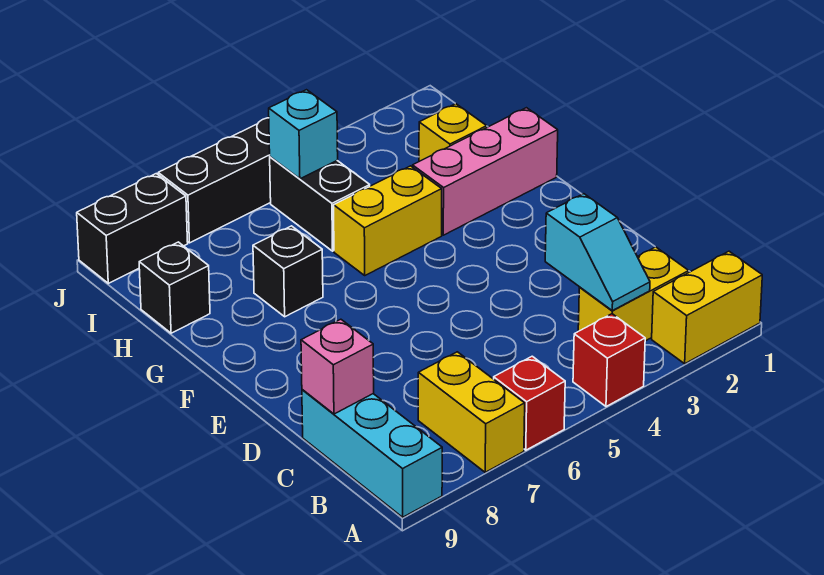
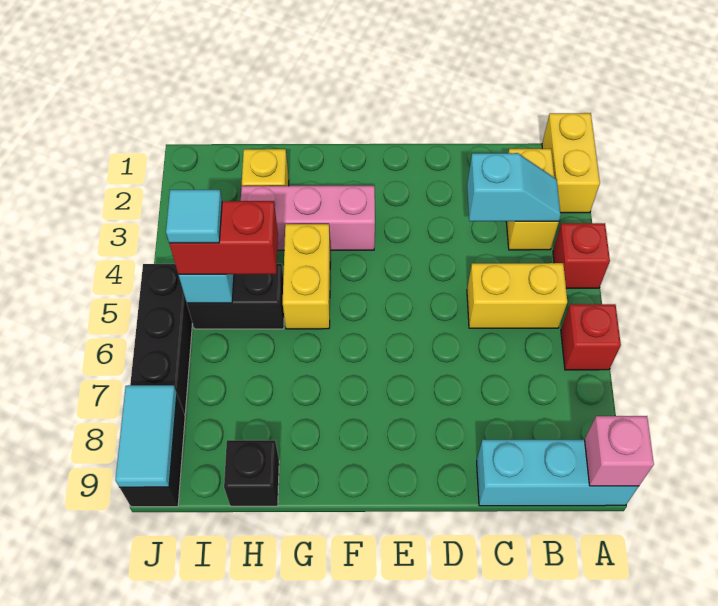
yellow 1x2 brick [418,352,525,472] -> yellow 1x2 brick moved to [467,263,567,328]
pink 1x1 brick [301,319,374,414] -> pink 1x1 brick moved to [585,416,654,486]
pink 1x3 brick [413,108,558,235] -> pink 1x3 brick turned to [241,186,375,250]
black 1x1 brick [253,226,323,317] -> none
none -> red 1x2 brick [169,201,278,274]
none -> cyan 1x1 tile [166,190,222,243]
none -> cyan 1x2 tile [115,385,177,487]

